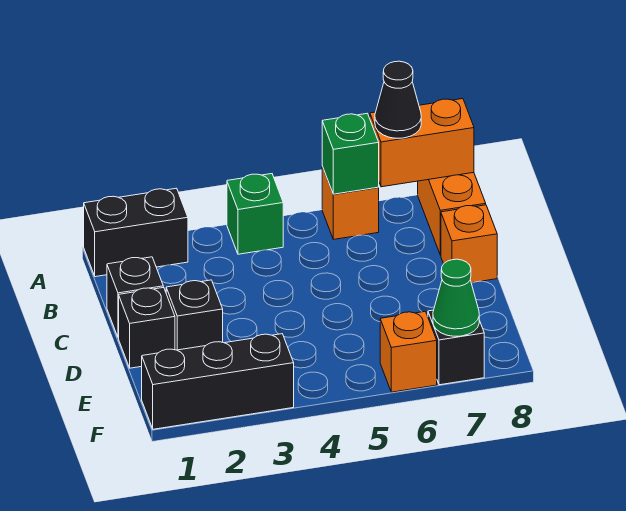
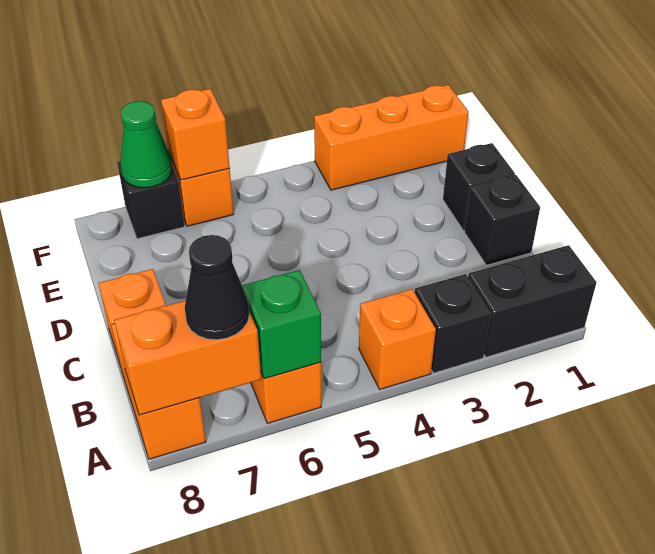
green 1x1 brick [227,174,283,254] -> orange 1x1 brick [359,289,436,389]
black 1x1 brick [166,280,223,350] -> black 1x1 brick moved to [415,274,491,373]
black 1x3 brick [142,334,294,429] -> orange 1x3 brick [314,85,469,190]
none -> orange 1x1 brick [161,89,230,180]

